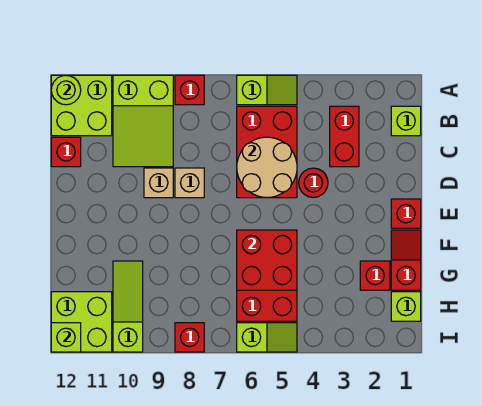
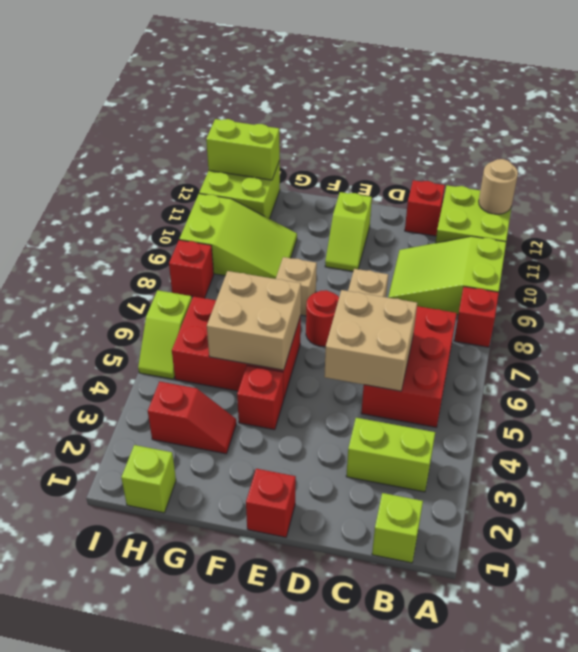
lime 1x2 slope [237,75,297,105] -> lime 1x2 slope moved to [325,192,372,271]
lime 1x1 round brick [51,75,81,105] -> tan 1x1 round brick [479,159,518,214]
red 1x2 brick [330,106,359,167] -> lime 1x2 brick [346,418,435,492]
red 2x3 brick [237,106,297,198] -> red 2x3 brick turned to [361,306,457,427]
tan 2x2 round brick [237,137,297,198] -> tan 2x2 brick [324,290,417,391]
red 1x1 round brick [299,168,328,198] -> red 1x1 round brick moved to [306,290,339,347]
tan 1x1 brick [144,168,173,198] -> tan 1x1 brick moved to [276,257,317,316]
red 1x2 slope [391,230,421,290] -> red 1x2 slope moved to [148,381,236,454]
red 2x2 brick [237,230,297,290] -> tan 2x2 brick [207,271,301,370]
red 1x1 brick [360,261,390,290] -> red 1x1 brick moved to [237,365,284,430]
lime 1x3 slope [113,261,143,352] -> lime 2x3 slope [179,194,297,279]
lime 1x1 brick [51,323,81,352] -> lime 1x2 brick [206,119,280,180]

